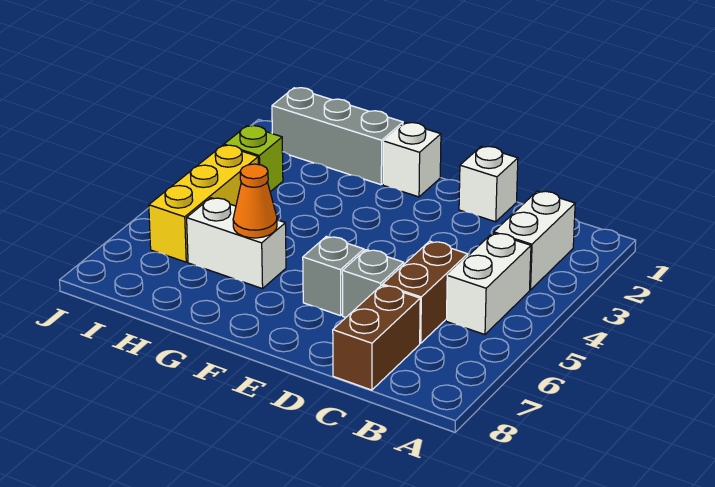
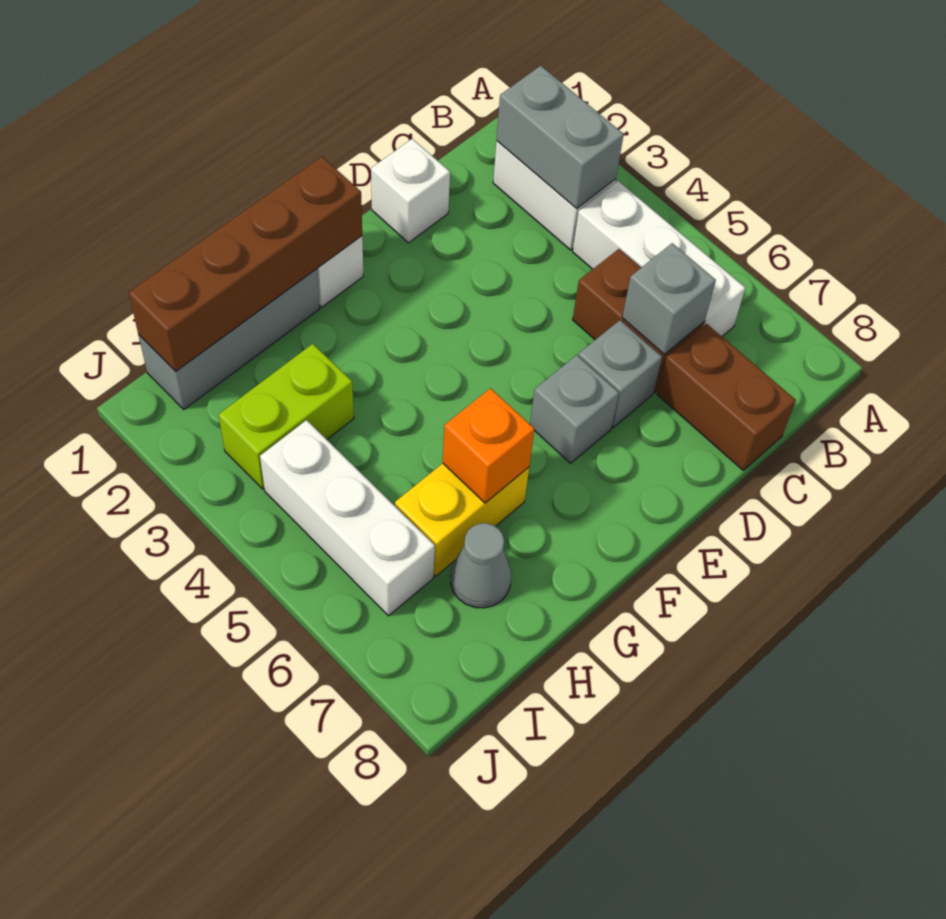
none -> grey 1x2 brick [497,66,624,208]
white 1x2 brick [446,233,531,334] -> white 1x3 brick [573,181,745,336]
none -> grey 1x1 brick [622,243,716,354]
none -> brown 1x4 brick [129,157,362,371]
white 1x2 brick [187,198,286,289] -> yellow 1x2 brick [395,463,529,576]
orange 1x1 cone [233,164,277,238] -> orange 1x1 brick [443,388,534,503]
none -> grey 1x1 cone [451,523,511,608]
lime 1x1 brick [224,126,283,192] -> lime 1x2 brick [219,344,354,489]
yellow 1x3 brick [149,145,258,262] -> white 1x3 brick [260,420,435,616]

